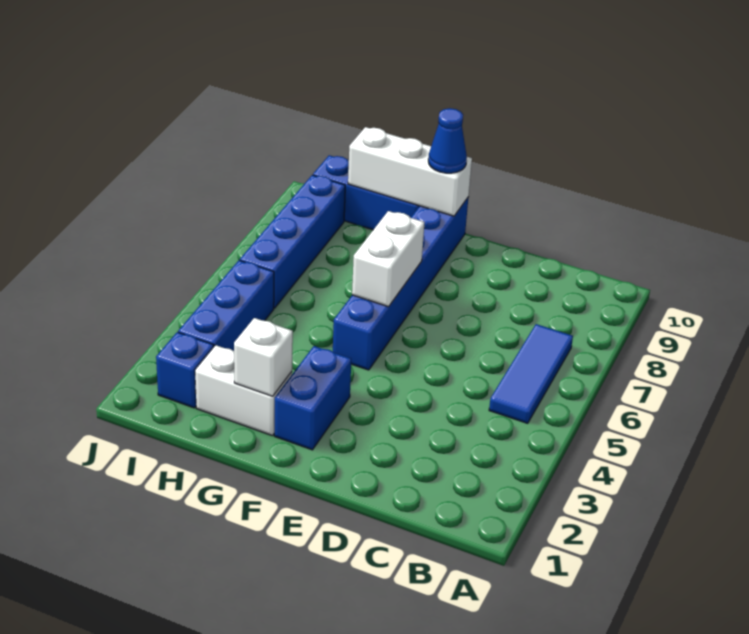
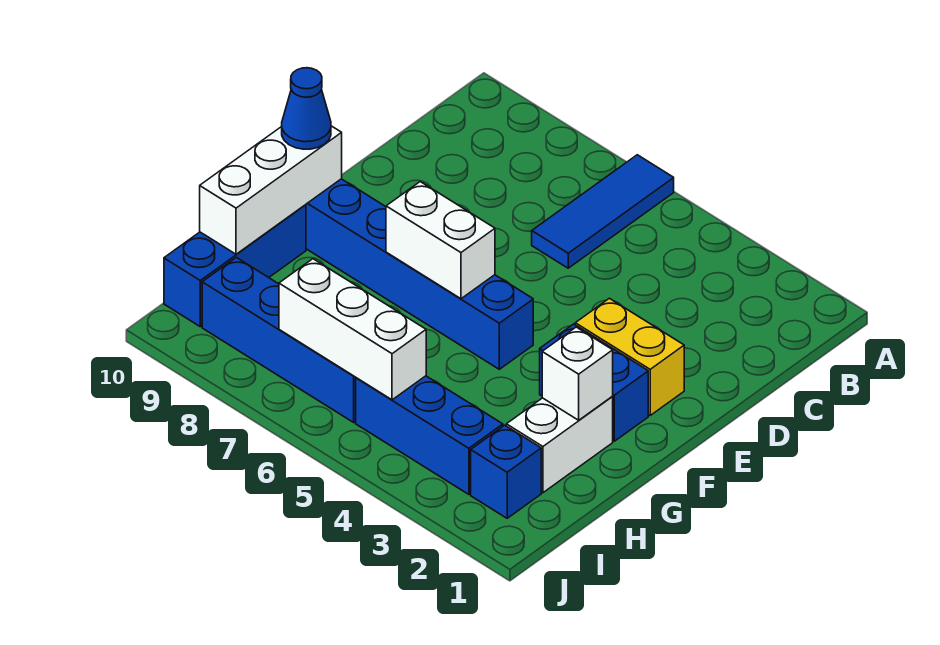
blue 1x3 tile [489,324,573,423] -> blue 1x3 tile turned to [532,155,674,268]
none -> yellow 1x2 brick [575,298,684,415]
none -> white 1x3 brick [279,259,426,400]

